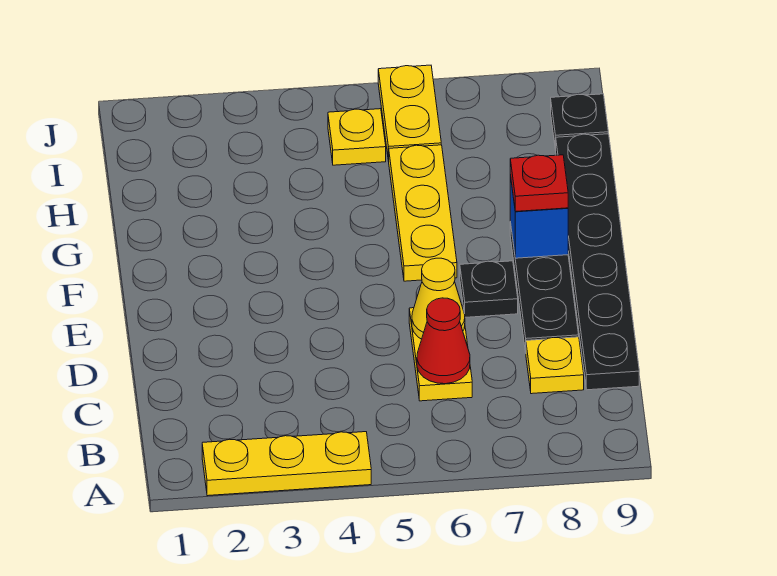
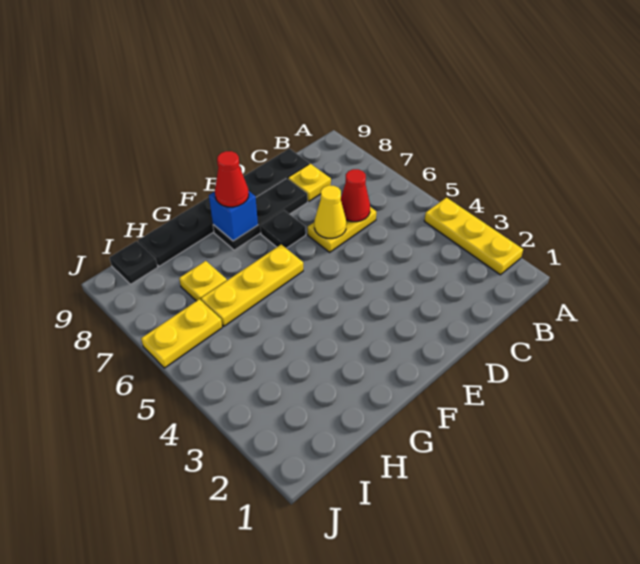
red 1x1 plate [510,155,568,212] -> red 1x1 cone [215,151,249,207]
yellow 1x1 plate [328,109,386,165] -> yellow 1x1 plate moved to [179,261,227,301]

